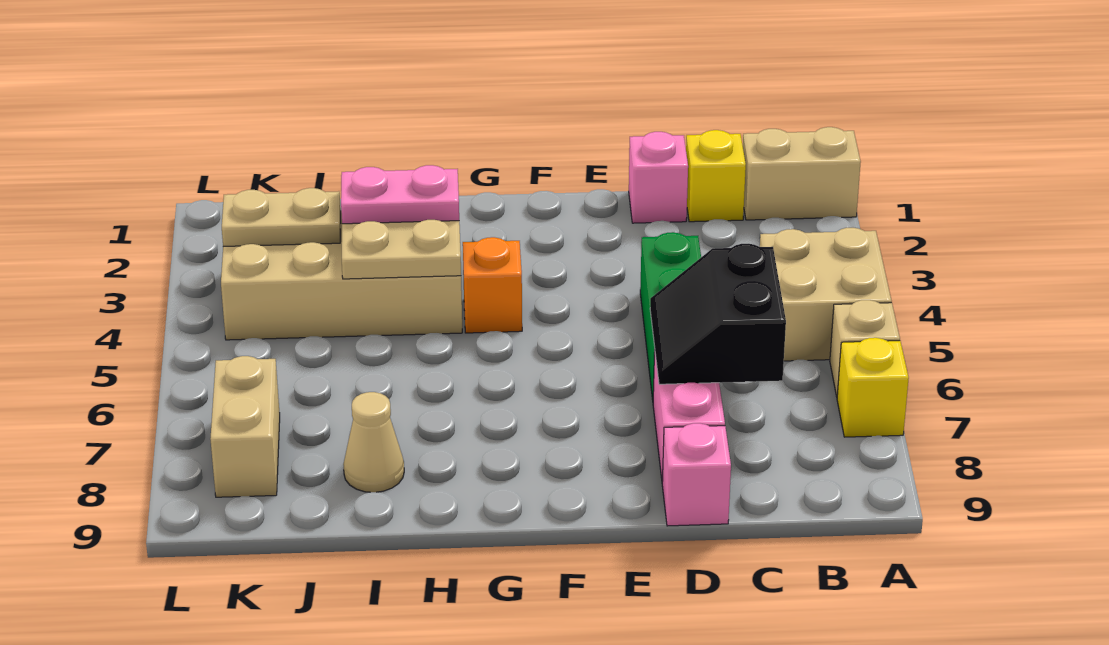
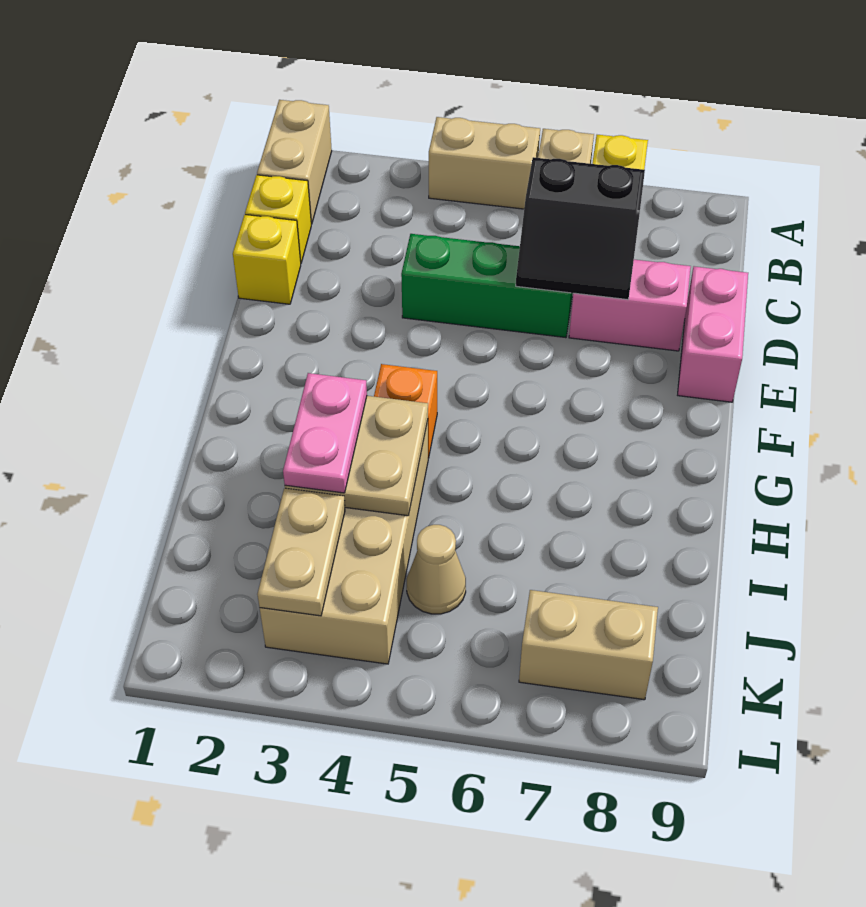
tan 2x2 brick [760,228,892,361] -> tan 1x2 brick [429,117,540,209]
pink 1x1 brick [629,132,688,223] -> yellow 1x1 brick [233,215,301,304]
pink 1x1 brick [662,423,731,526] -> pink 1x2 brick [678,266,748,402]
tan 1x1 cone [343,392,404,492] -> tan 1x1 cone moved to [407,525,466,614]

